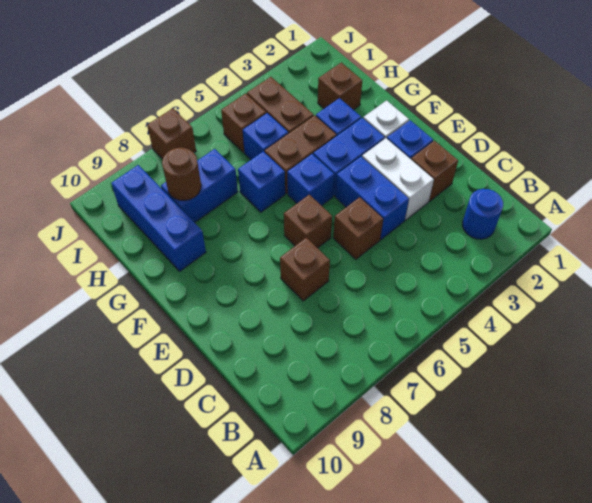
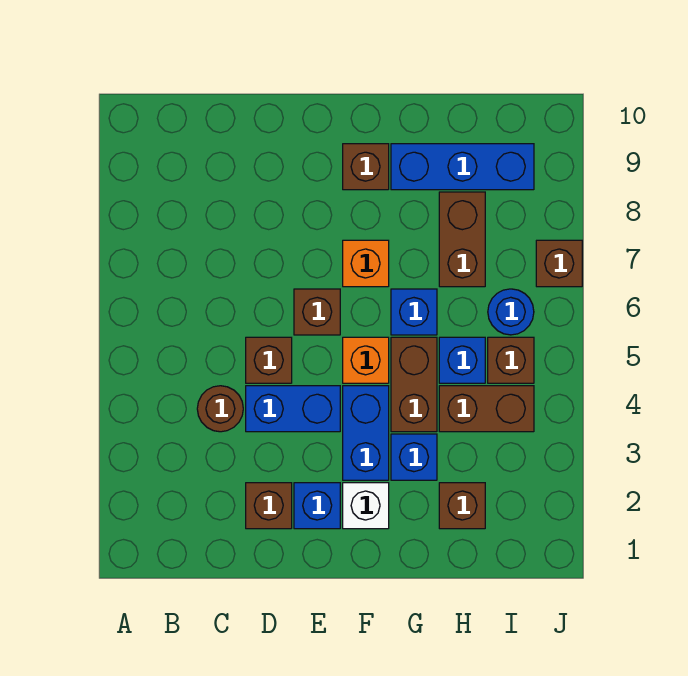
blue 1x1 round brick [462,189,503,239] -> blue 1x1 round brick moved to [488,289,534,335]
white 1x2 brick [362,138,434,220] -> none
brown 1x1 brick [280,238,330,301] -> brown 1x1 brick moved to [343,144,389,190]
blue 1x1 brick [287,154,334,206] -> orange 1x1 brick [343,337,389,383]
none -> orange 1x1 brick [343,240,389,287]
blue 1x2 brick [161,149,238,223] -> brown 1x2 brick [439,192,485,287]
brown 1x1 round brick [162,148,201,201] -> brown 1x1 round brick moved to [197,386,243,432]

